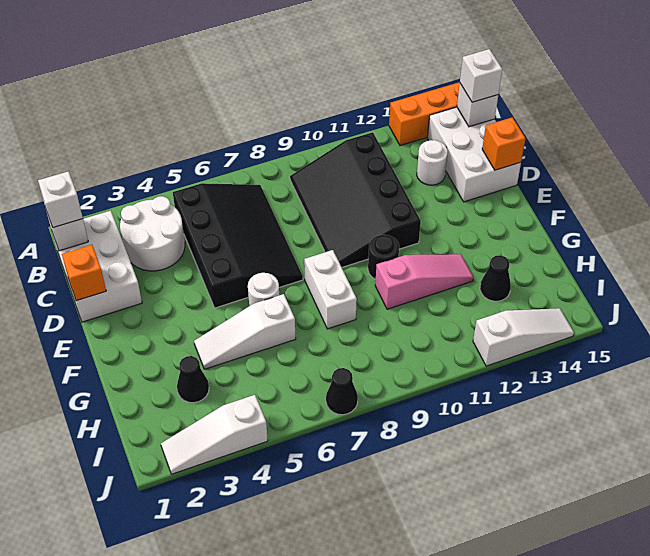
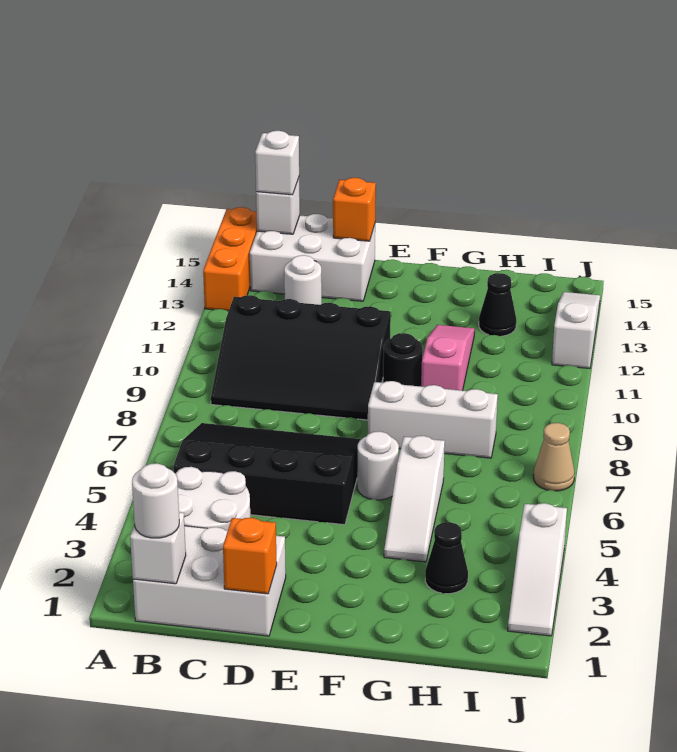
white 1x1 brick [38,171,83,228] -> white 1x1 round brick [132,463,179,538]
white 1x2 brick [304,250,357,329] -> white 1x3 brick [368,381,498,458]
black 1x1 cone [326,368,358,415] -> tan 1x1 cone [533,423,575,491]

